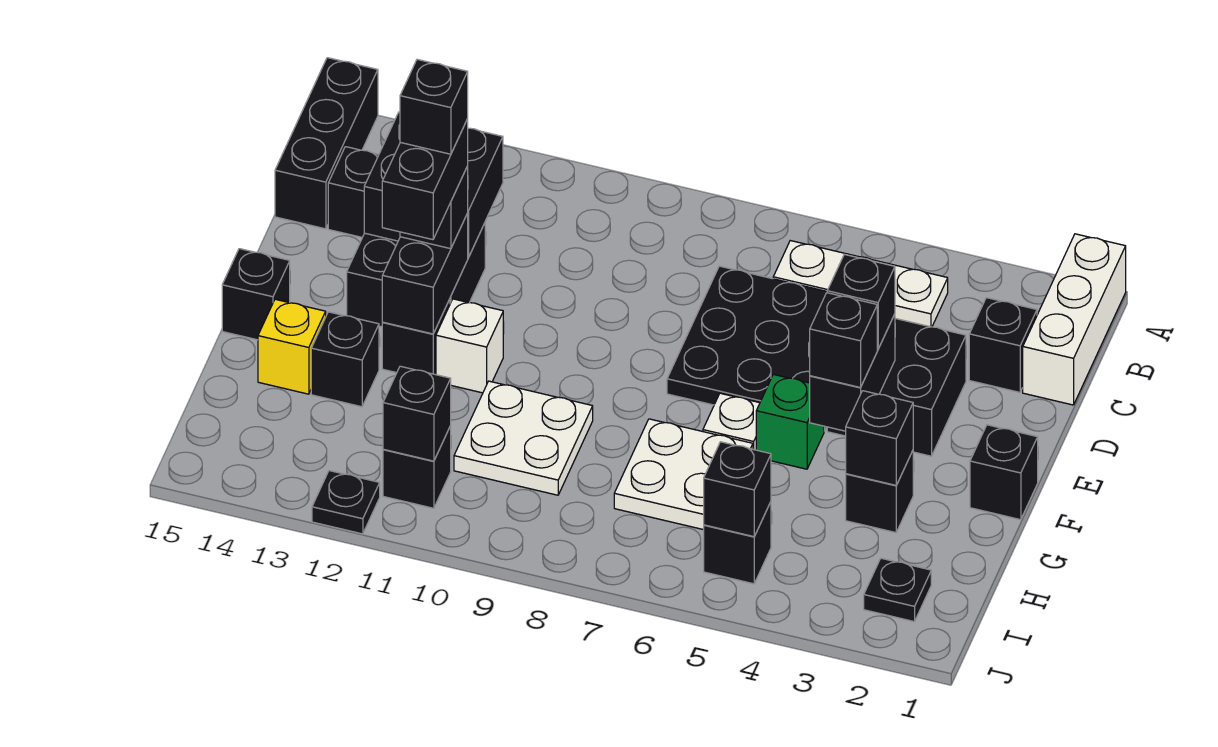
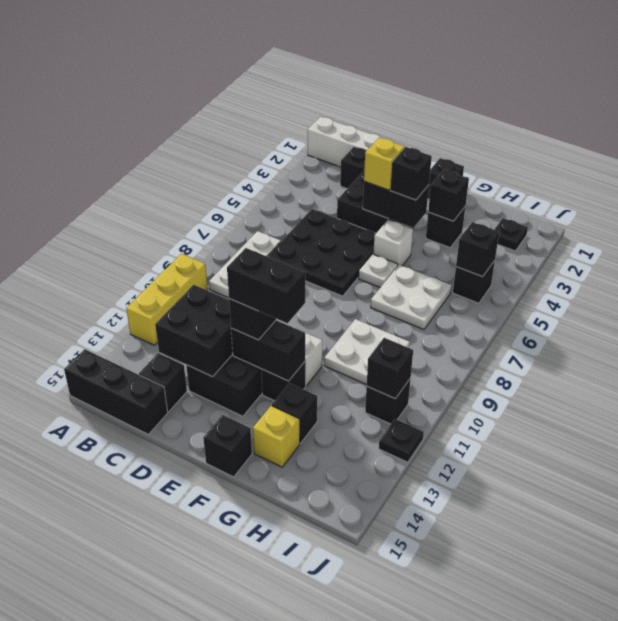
none -> yellow 1x3 brick [126,254,208,345]
white 1x3 plate [773,241,948,327] -> white 1x3 plate moved to [209,231,281,298]
black 1x1 brick [827,254,895,349] -> yellow 1x1 brick [364,138,404,190]
black 1x1 brick [400,59,468,154] -> none
green 1x1 brick [756,374,824,469] -> white 1x1 brick [373,220,413,266]

